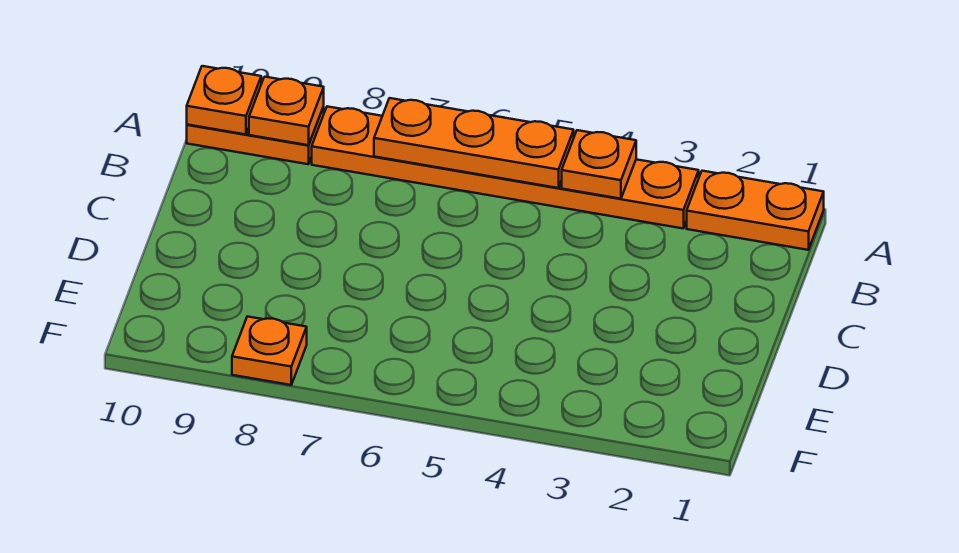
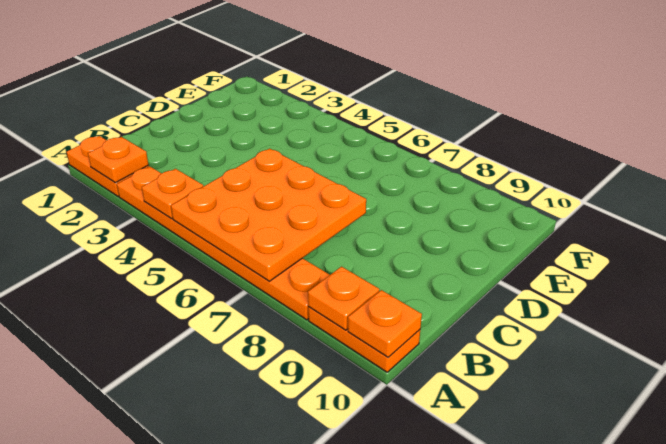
orange 1x3 plate [374,98,574,188] -> orange 3x3 plate [171,149,366,281]
orange 1x1 plate [232,316,307,385] -> orange 1x1 plate moved to [88,137,148,183]

